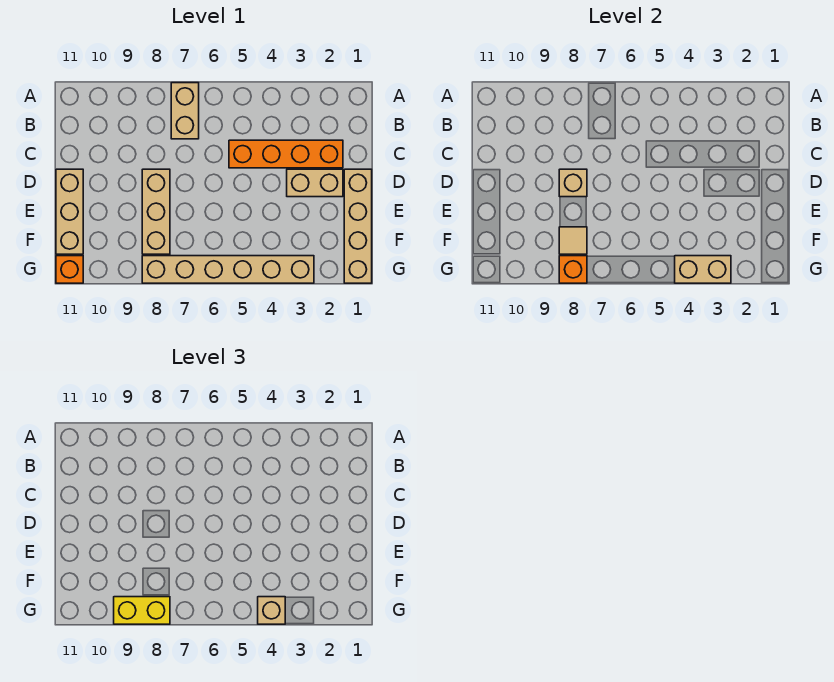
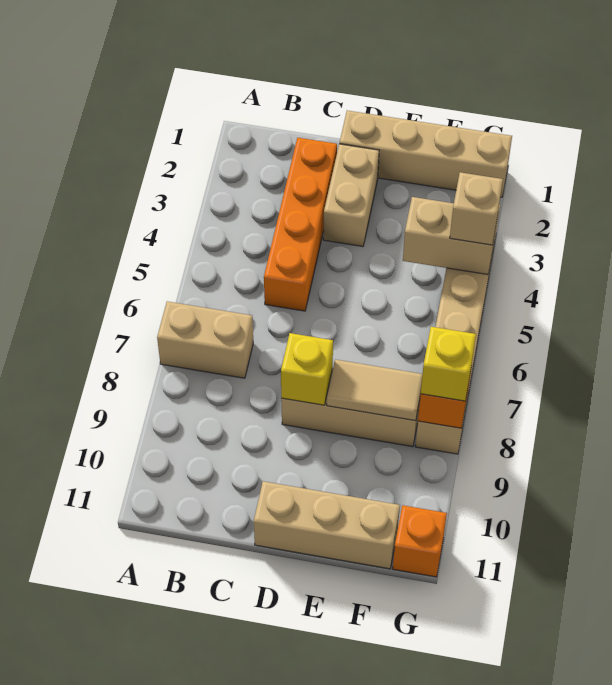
tan 1x1 brick [559,169,587,197] -> yellow 1x1 brick [281,333,333,405]
tan 1x1 tile [559,227,587,254] -> tan 1x2 tile [327,359,423,421]
tan 1x2 brick [675,256,731,283] -> tan 1x2 brick turned to [403,197,498,275]
yellow 1x2 brick [114,597,170,624] -> yellow 1x1 brick [421,327,476,401]

